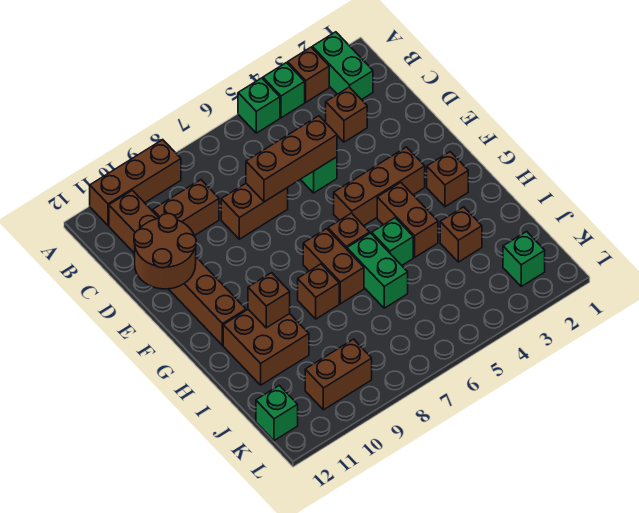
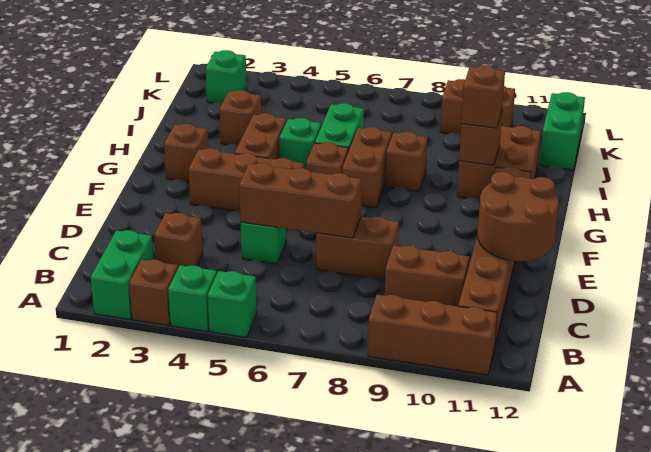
none -> brown 1x1 brick [461,66,505,128]
green 1x1 brick [256,385,298,441] -> green 1x2 brick [540,92,585,170]

